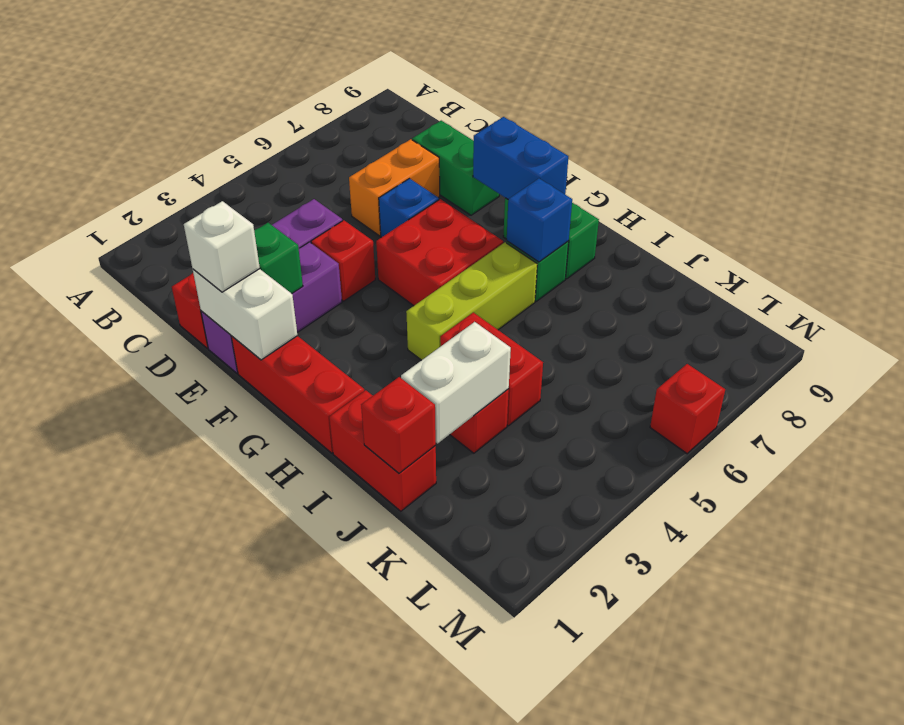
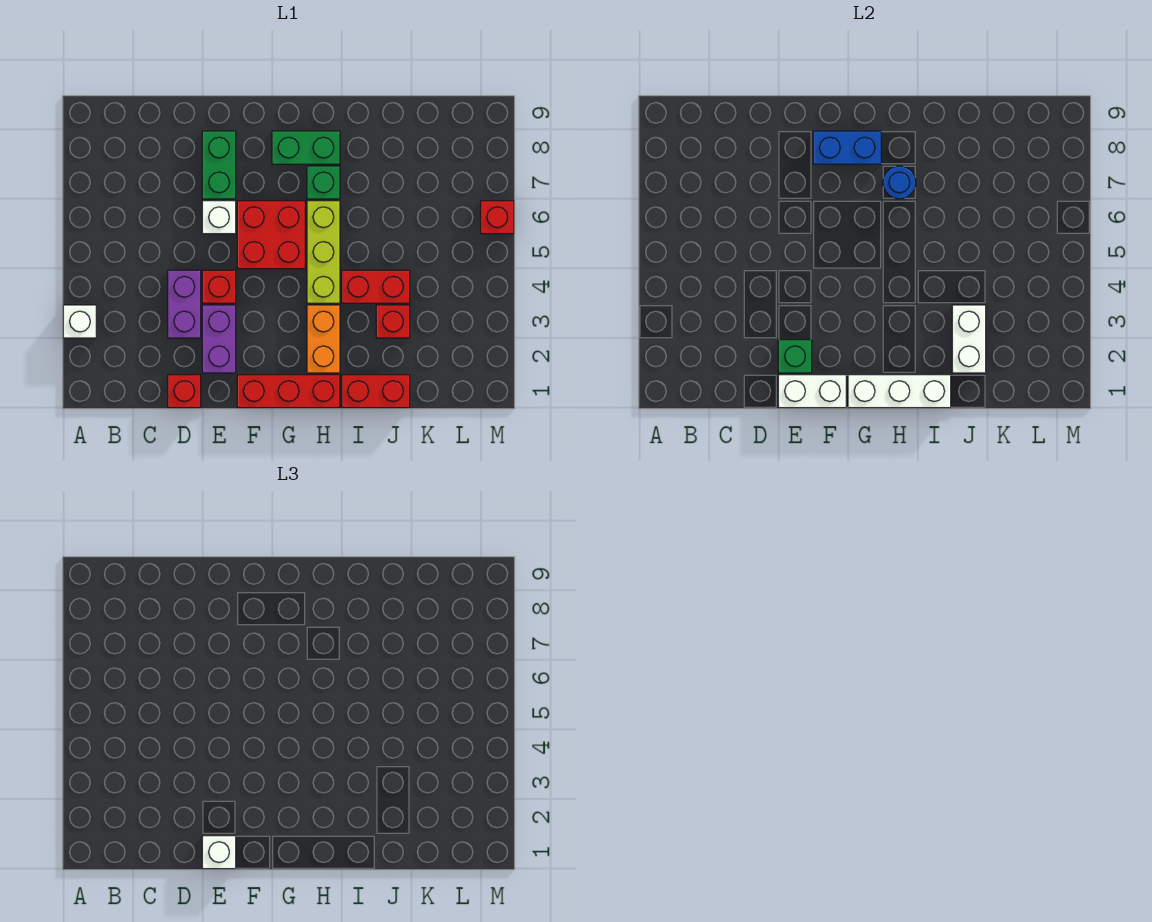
none -> white 1x1 brick [63,305,96,338]
orange 1x2 brick [349,139,440,236] -> orange 1x2 brick moved to [307,305,340,373]
green 1x2 brick [412,121,499,215] -> green 1x2 brick turned to [202,131,236,199]
purple 1x3 brick [201,242,342,373] -> purple 1x2 brick [202,305,236,373]
blue 1x1 brick [379,179,439,237] -> white 1x1 brick [202,201,236,234]
none -> white 1x3 brick [848,375,951,408]
blue 1x1 brick [507,179,572,262] -> blue 1x1 round brick [883,166,916,199]
red 1x1 brick [361,377,436,473] -> none

